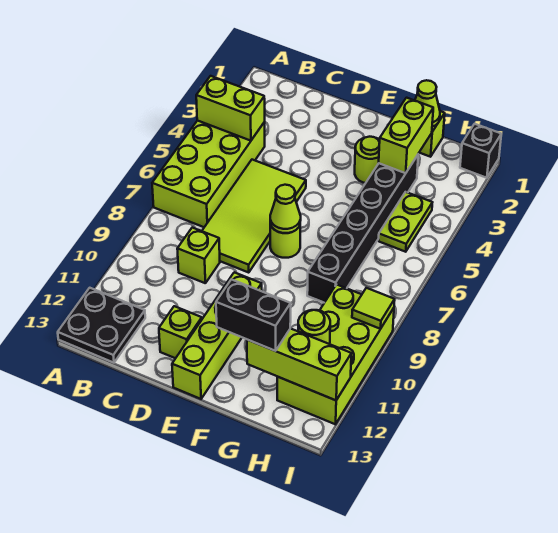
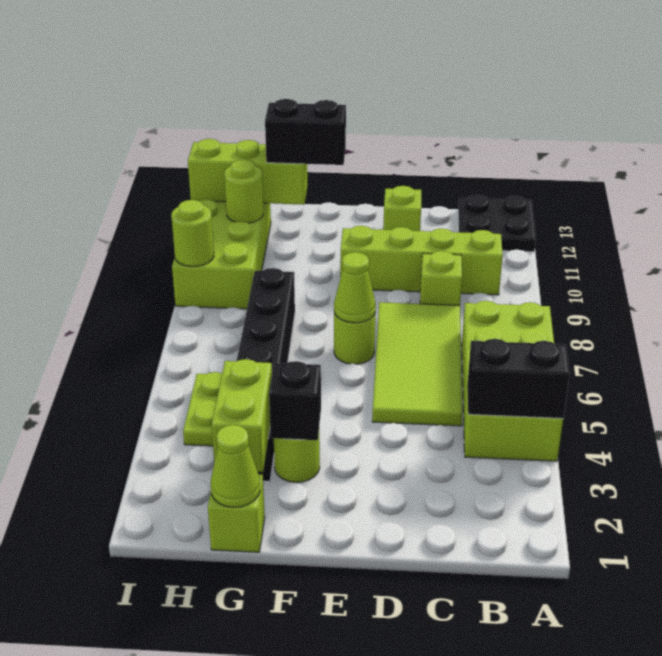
lime 1x2 brick [196,76,265,141] -> black 1x2 brick [467,339,570,418]
lime 1x4 brick [172,272,262,399] -> lime 1x4 brick turned to [340,226,503,295]
black 1x1 brick [460,124,501,178] -> black 1x1 brick moved to [269,361,321,440]
lime 1x1 tile [352,288,395,329] -> lime 1x1 round brick [171,200,214,267]

